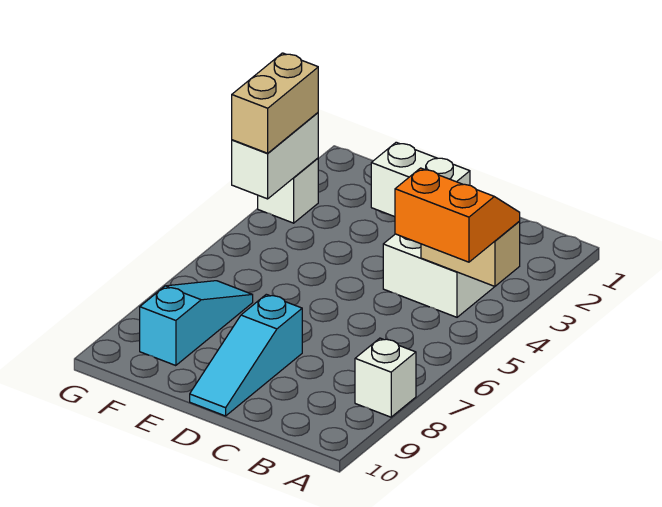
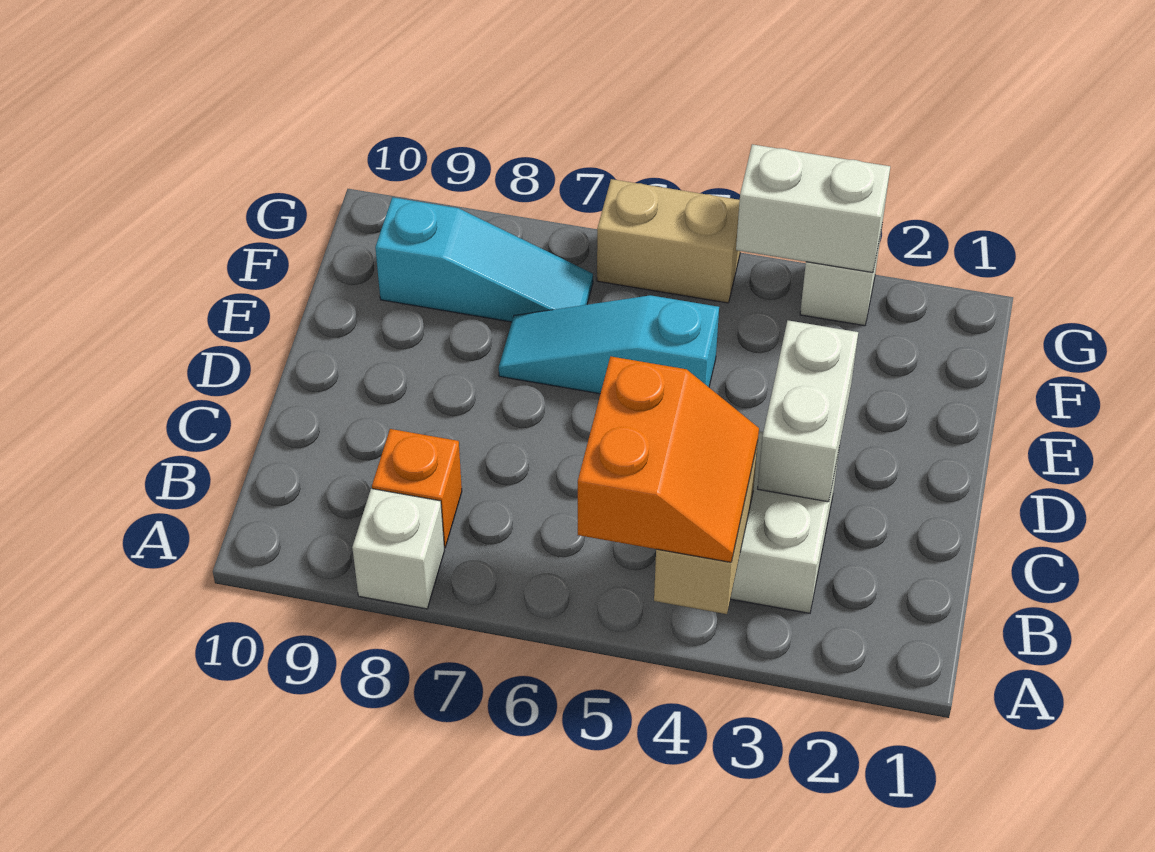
none -> orange 1x1 brick [372,429,462,548]
cyan 1x3 slope [190,294,302,416] -> cyan 1x3 slope moved to [499,295,719,394]
tan 1x2 brick [232,53,318,153] -> tan 1x2 brick moved to [597,179,740,303]

